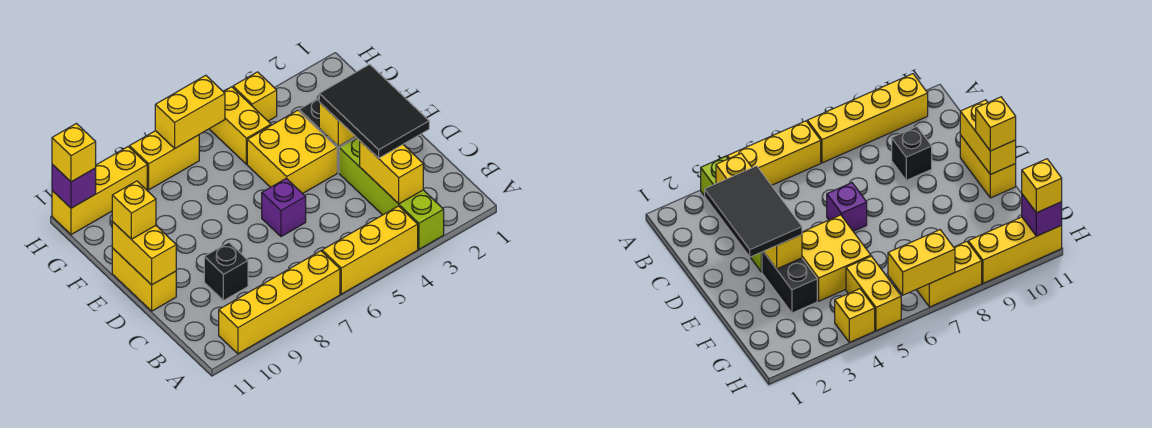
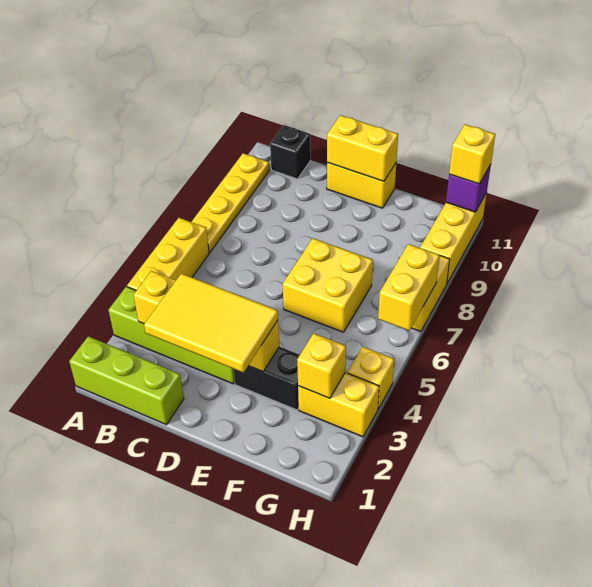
none -> lime 1x3 brick [69,336,184,425]
yellow 1x4 brick [219,251,340,354] -> yellow 1x4 plate [192,153,269,253]
black 2x3 tile [319,64,429,158] -> yellow 2x3 tile [144,273,278,373]
black 1x1 brick [204,242,248,301] -> black 1x1 brick moved to [270,125,311,179]
purple 1x1 brick [262,178,306,237] -> none
yellow 2x2 brick [247,110,337,194] -> yellow 2x2 brick moved to [283,238,373,332]
yellow 1x1 brick [112,181,156,239] -> yellow 1x1 brick moved to [297,333,346,398]
yellow 1x2 brick [210,87,271,164] -> yellow 1x2 brick moved to [298,373,379,437]

